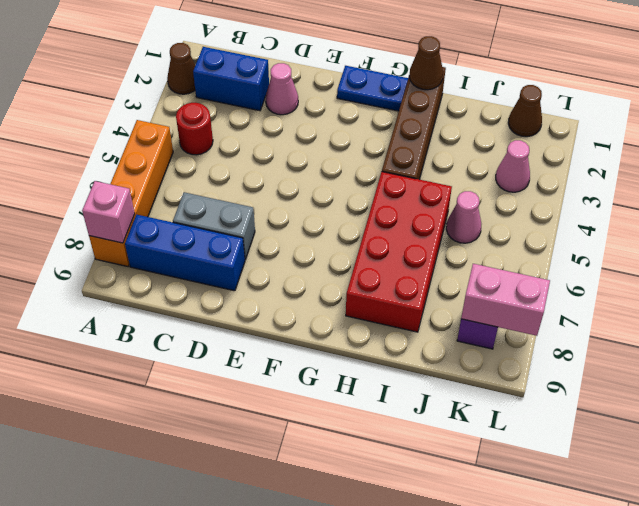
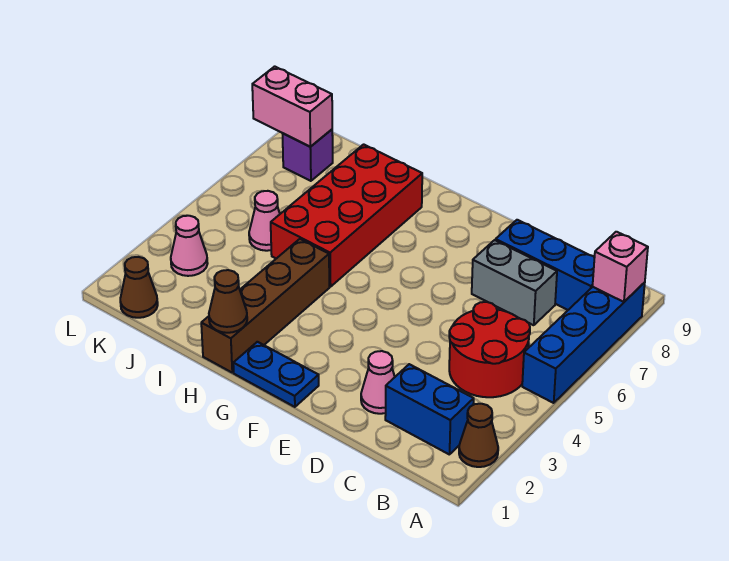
orange 1x4 brick [89,120,173,267] -> blue 1x4 brick [522,283,645,403]
red 1x1 round brick [176,103,213,155] -> red 2x2 round brick [449,302,530,397]

